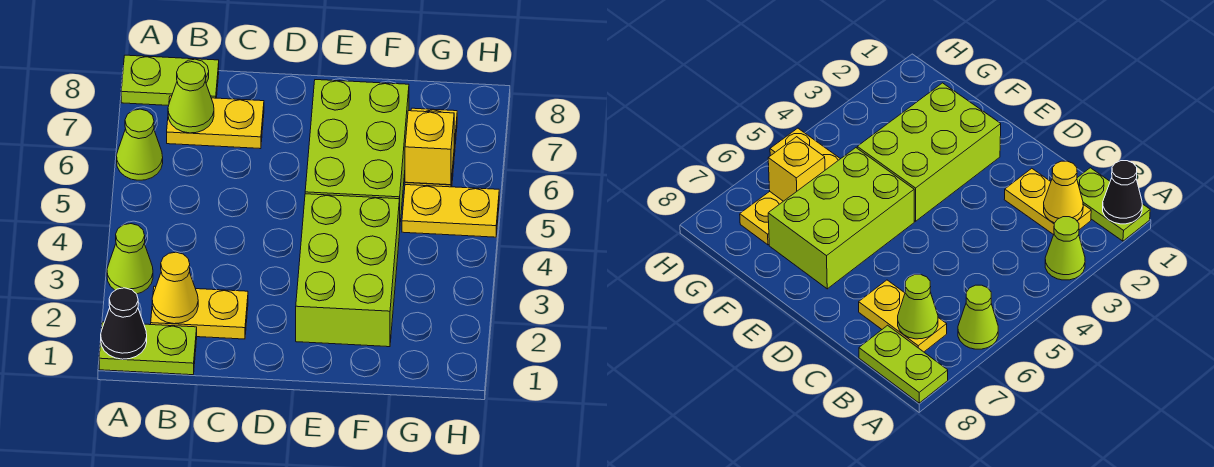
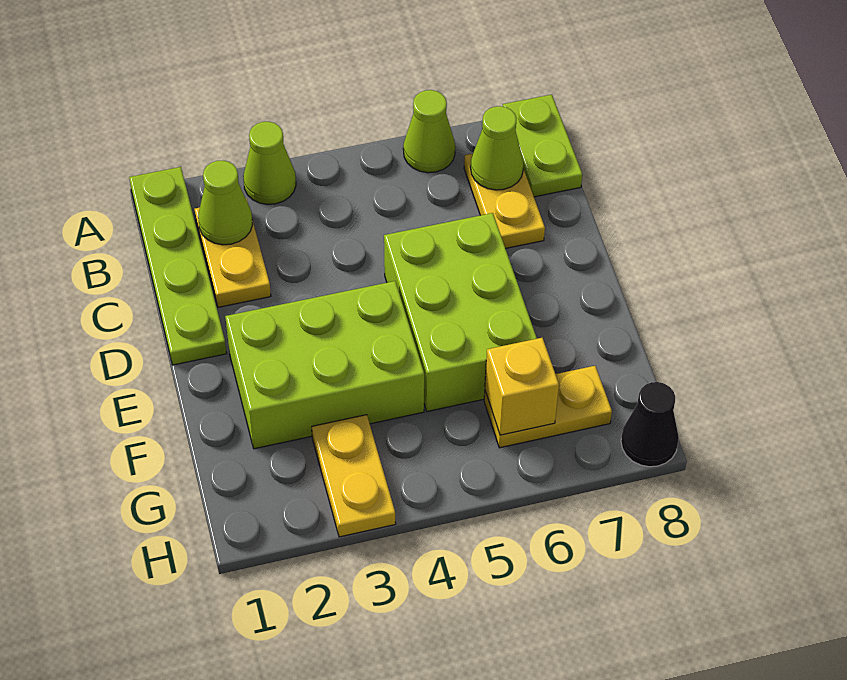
lime 1x2 plate [99,322,197,375] -> lime 1x4 plate [129,167,227,365]
black 1x1 cone [101,288,147,359] -> black 1x1 cone moved to [621,382,679,467]
yellow 1x1 cone [152,252,198,324] -> lime 1x1 cone [198,160,253,245]
lime 2x3 brick [305,80,409,222] -> lime 2x3 brick turned to [384,213,537,412]
yellow 1x2 plate [402,185,499,237] -> yellow 1x2 plate moved to [312,415,396,537]

